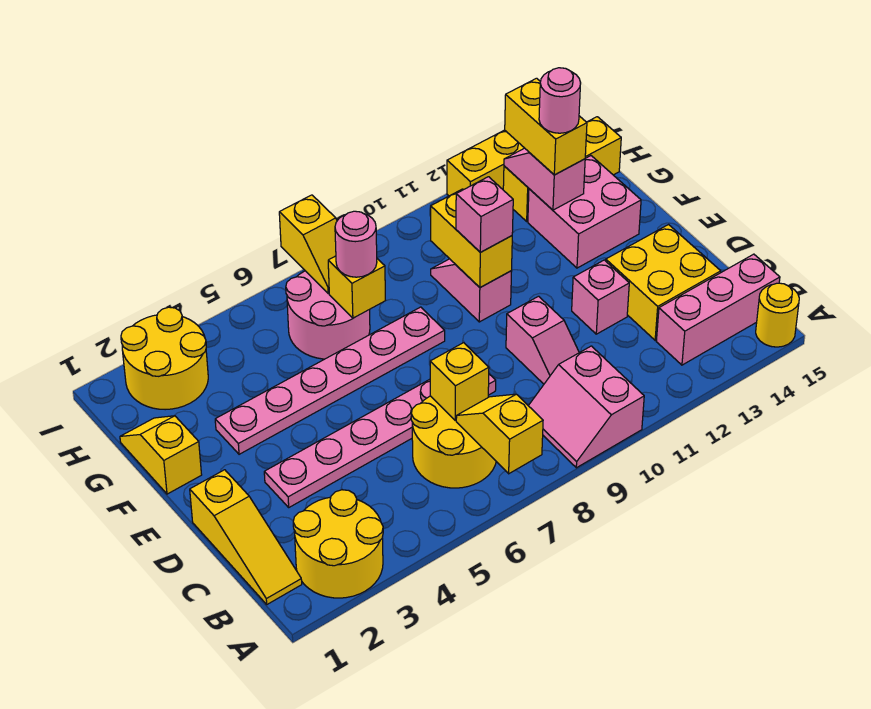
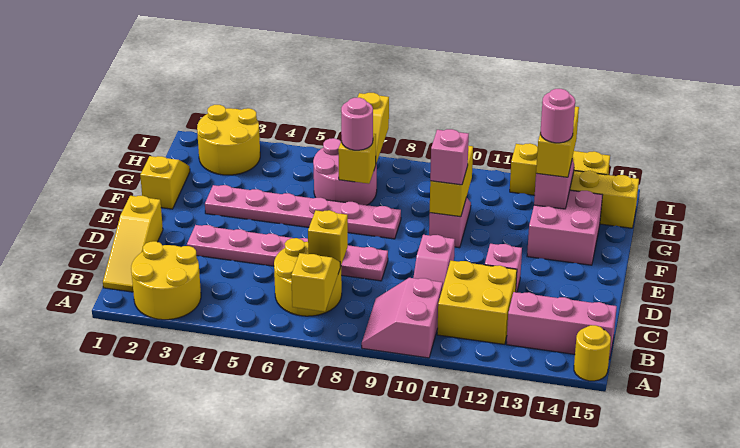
yellow 2x2 brick [606,225,721,340] -> yellow 2x2 brick moved to [437,261,517,344]

